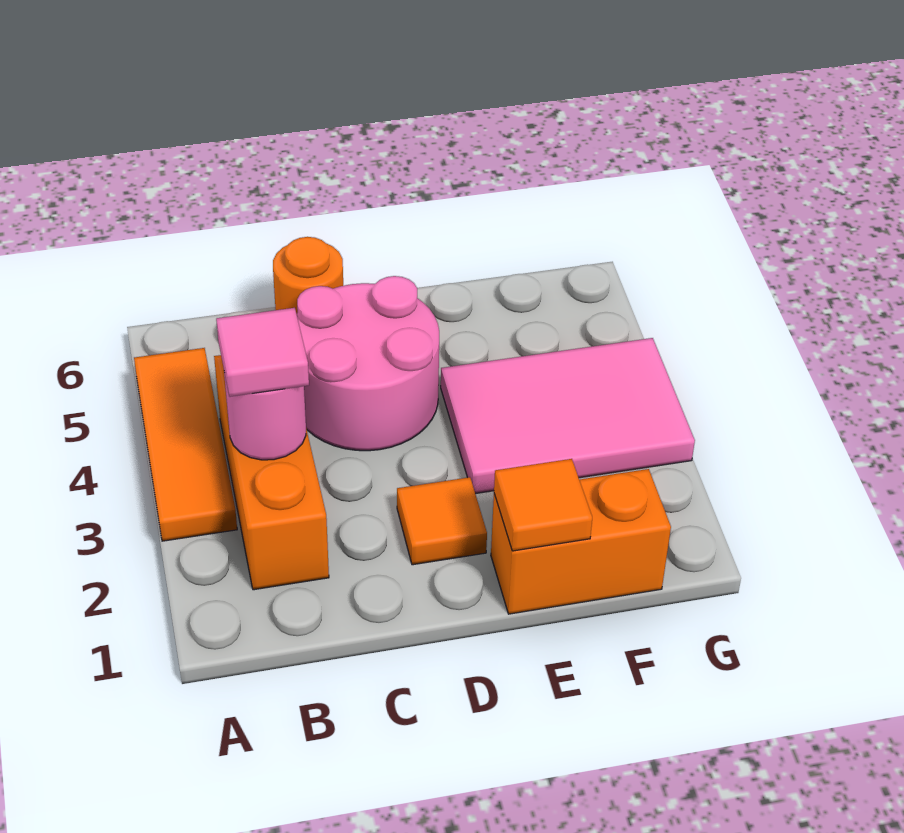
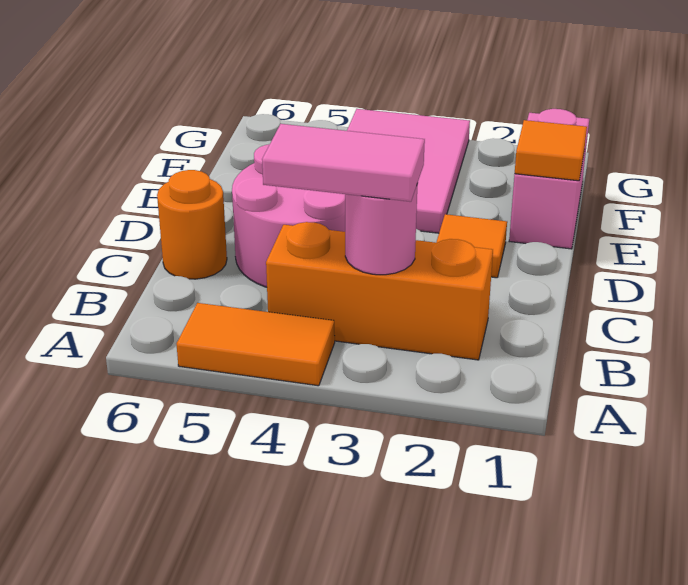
orange 1x3 tile [134,348,237,541] -> orange 1x2 tile [177,303,335,386]
pink 1x1 tile [216,308,309,397] -> pink 1x2 tile [262,124,425,202]
orange 1x2 brick [491,469,671,614] -> pink 1x2 brick [509,109,589,249]

